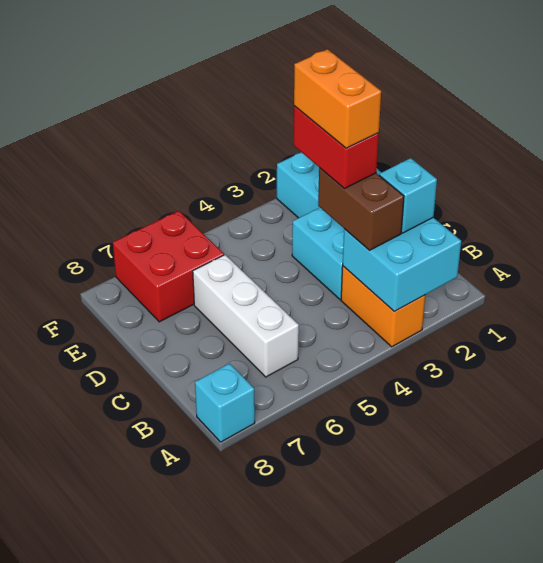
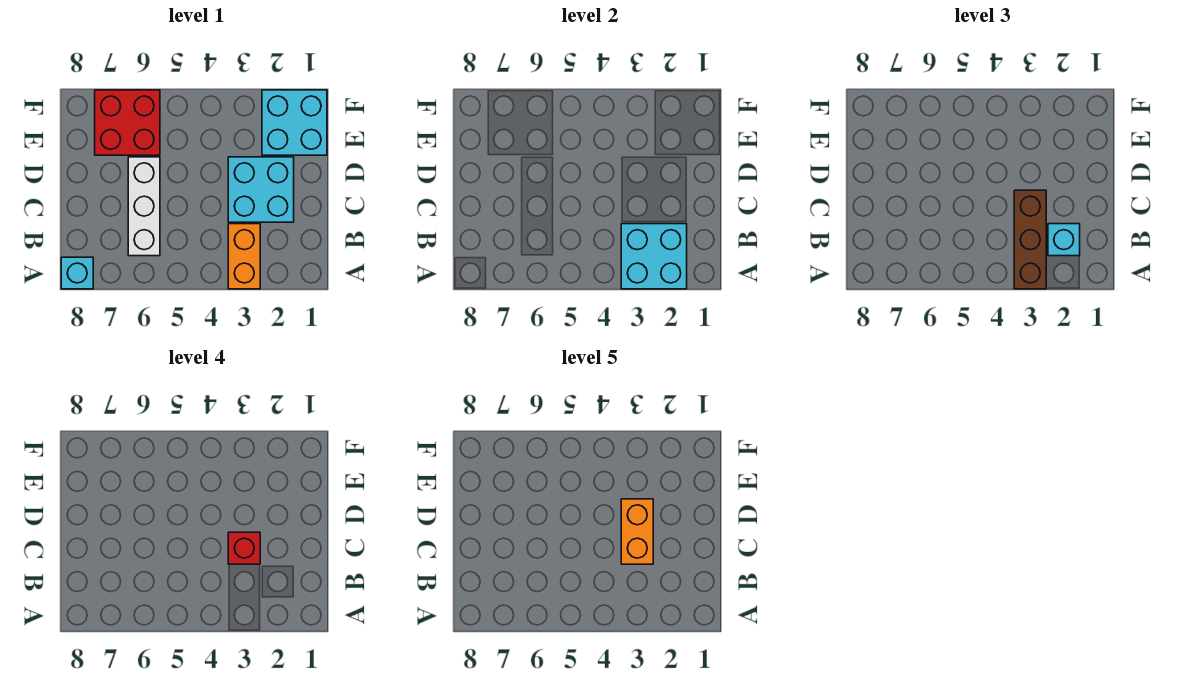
brown 1x2 brick [318,168,404,250] -> brown 1x3 brick [1014,190,1046,289]
red 1x2 brick [293,106,379,189] -> red 1x1 brick [228,532,260,564]

